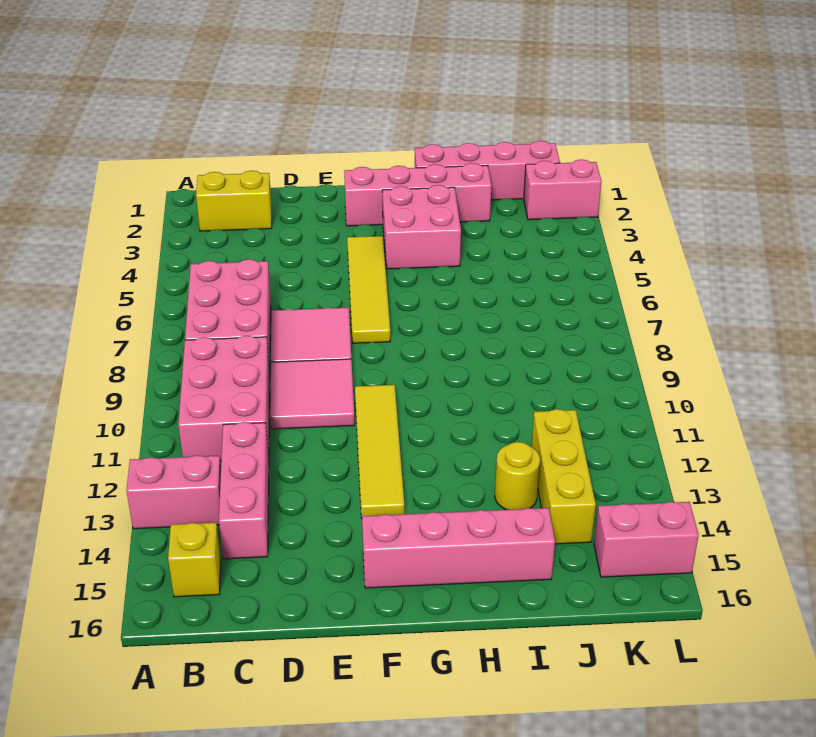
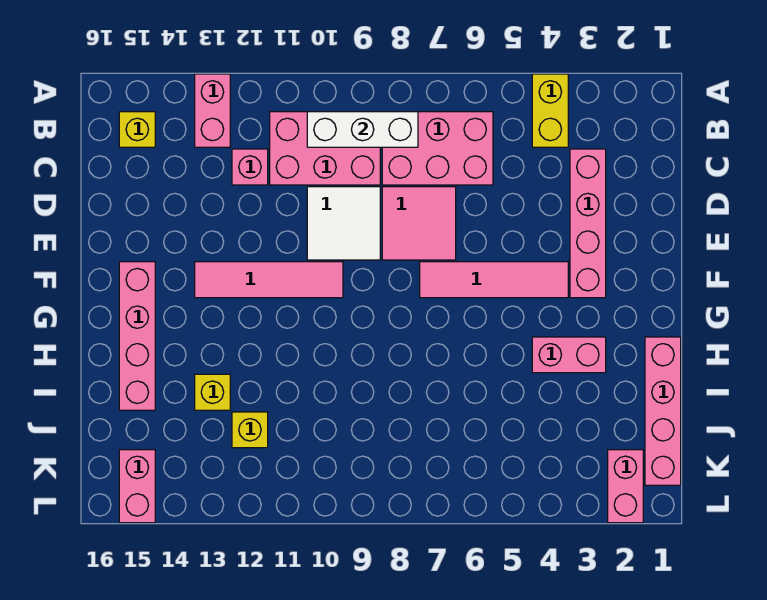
yellow 1x2 brick [196,171,272,231] -> yellow 1x2 brick moved to [532,74,568,147]
none -> white 1x3 brick [307,112,418,147]
pink 1x3 brick [219,422,269,559] -> pink 1x1 brick [232,149,268,185]
pink 2x2 tile [270,359,355,429] -> white 2x2 tile [307,187,380,260]
pink 1x4 brick [344,163,491,226] -> pink 1x4 brick moved to [570,149,606,298]
yellow 1x4 tile [347,236,390,343] -> pink 1x4 tile [420,262,568,298]
yellow 1x4 tile [355,385,405,518] -> pink 1x4 tile [195,262,343,298]
pink 2x2 brick [382,185,461,269] -> pink 1x2 brick [532,337,606,373]
yellow 1x1 round brick [495,442,540,510] -> yellow 1x1 brick [195,374,230,410]
yellow 1x3 brick [531,409,596,544] -> yellow 1x1 brick [232,412,268,448]

